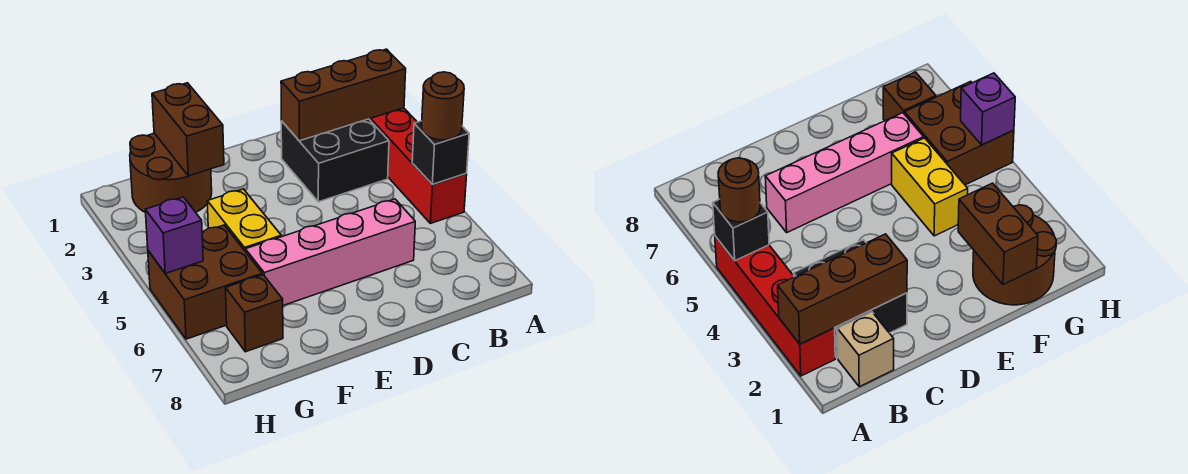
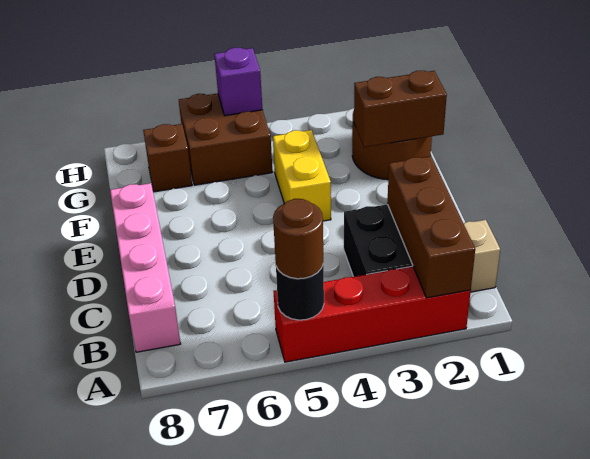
black 1x1 brick [412,121,469,184] -> black 1x1 round brick [276,266,324,320]
pink 1x4 brick [245,199,415,306] -> pink 1x4 brick moved to [110,183,181,352]
yellow 1x2 brick [207,189,281,251] -> yellow 1x2 brick turned to [273,130,331,221]

